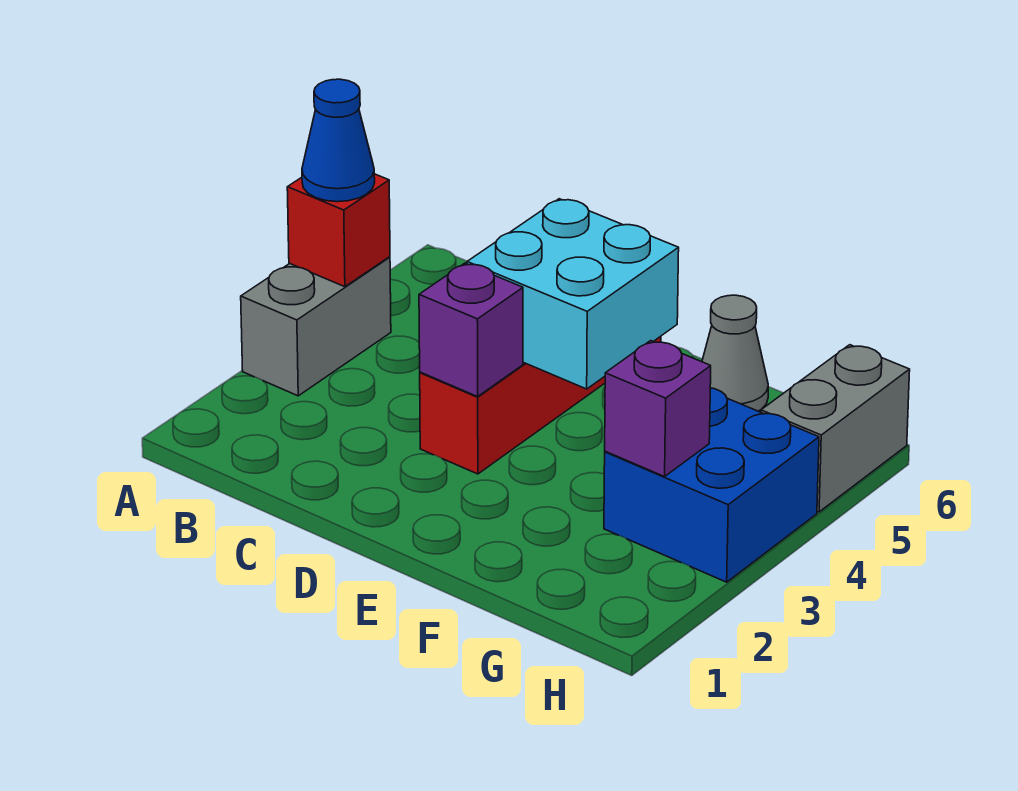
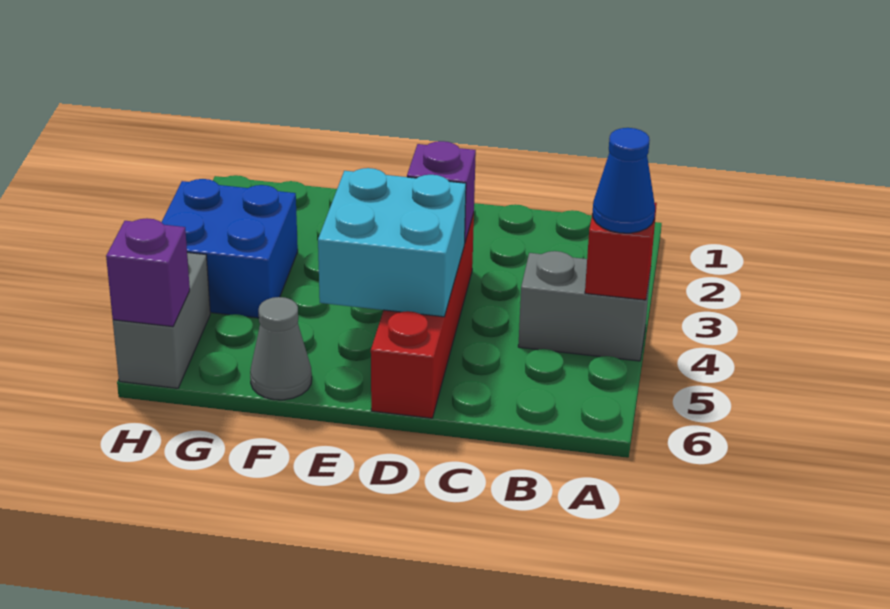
grey 1x2 brick [241,257,391,396] -> grey 1x2 brick turned to [518,251,651,361]
purple 1x1 brick [605,341,711,477] -> purple 1x1 brick moved to [106,218,190,327]

